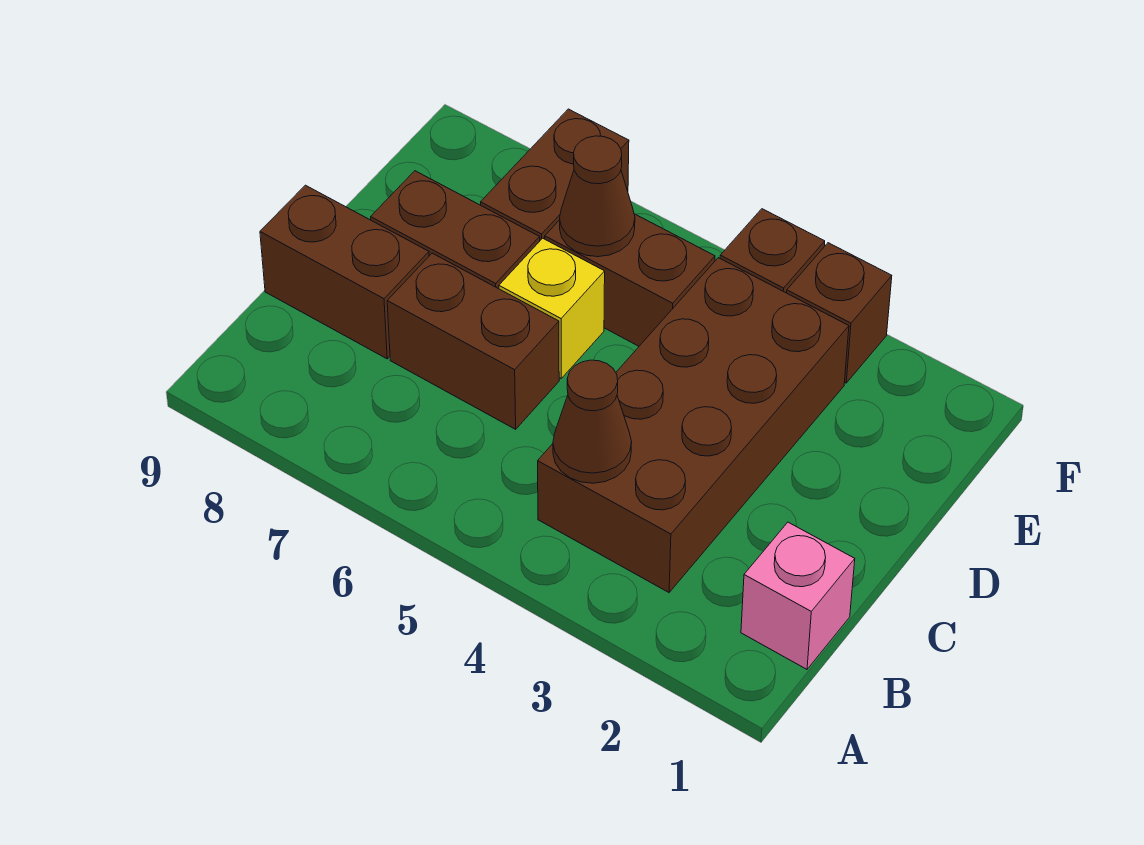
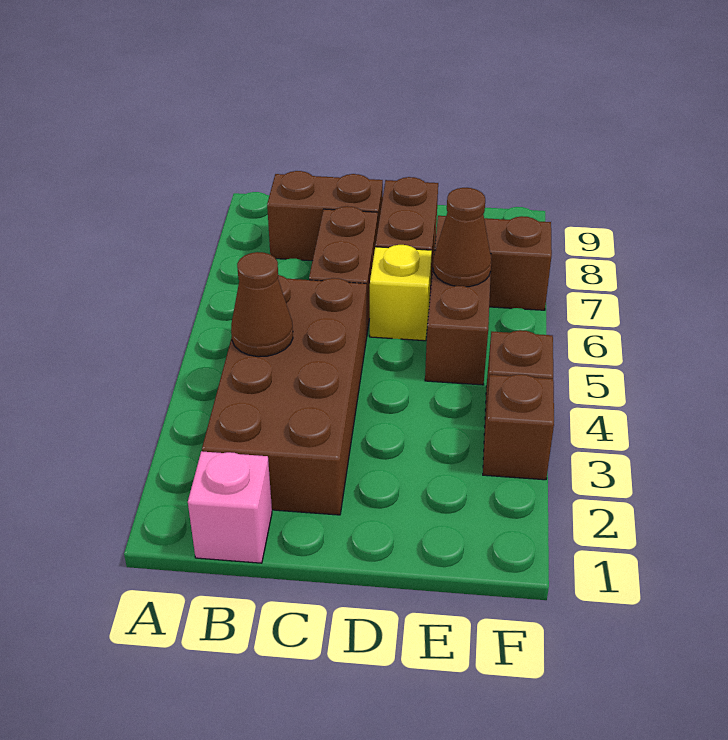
brown 2x4 brick [538,258,849,592] -> brown 2x4 brick turned to [202,275,367,515]
brown 1x2 brick [260,185,429,359] -> brown 1x2 brick turned to [267,171,383,261]

